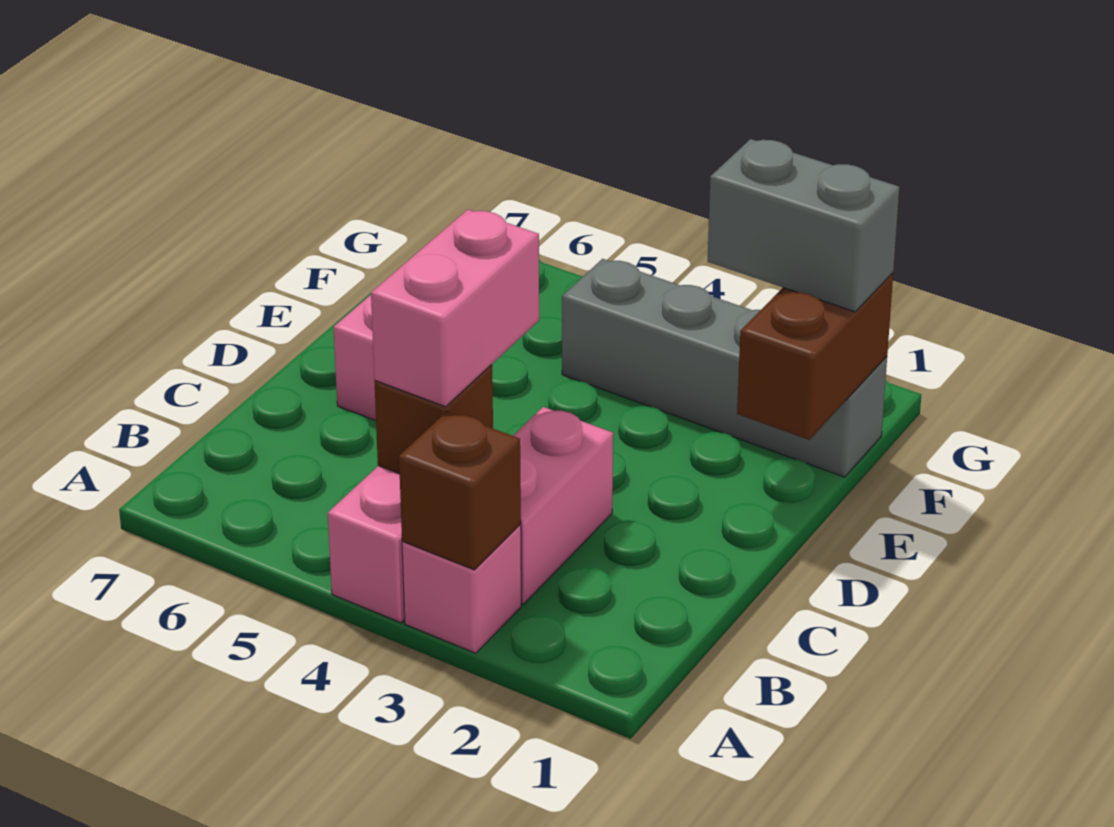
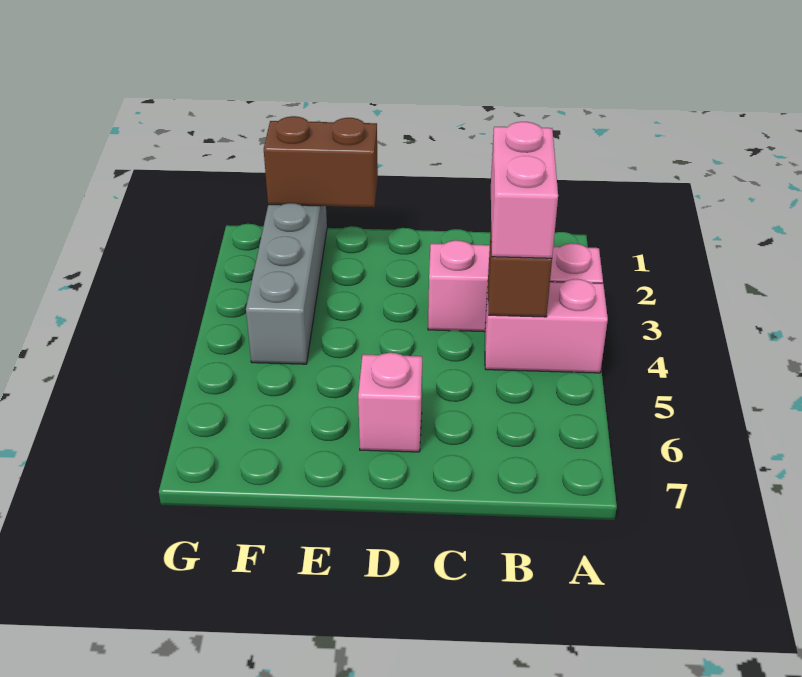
brown 1x1 brick [399,411,521,570] -> none
pink 1x2 brick [371,210,539,407] -> pink 1x2 brick turned to [491,122,558,258]
grey 1x2 brick [708,139,899,312] -> none

